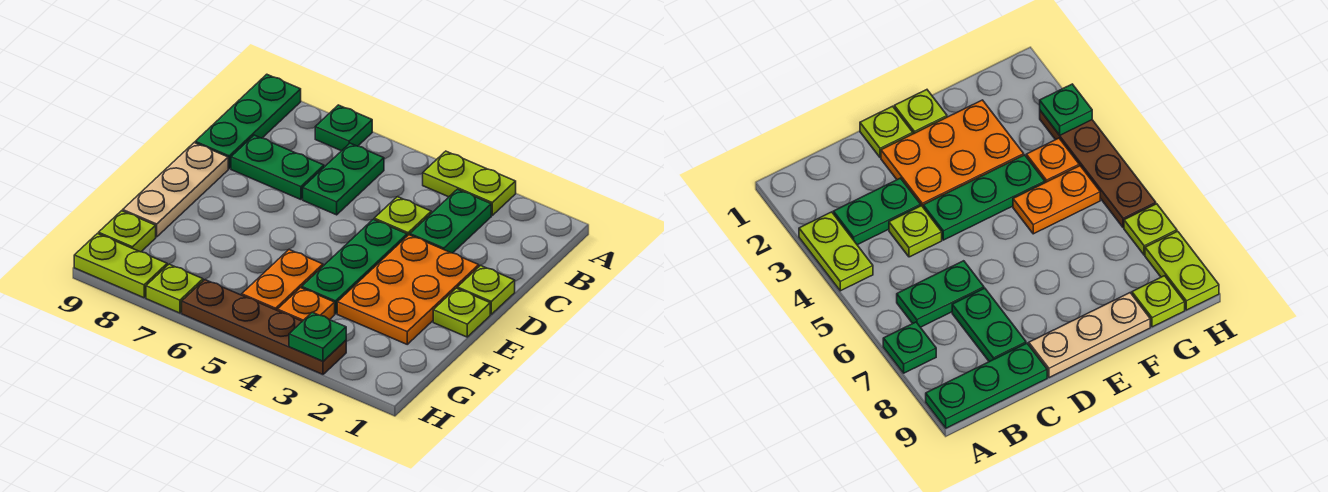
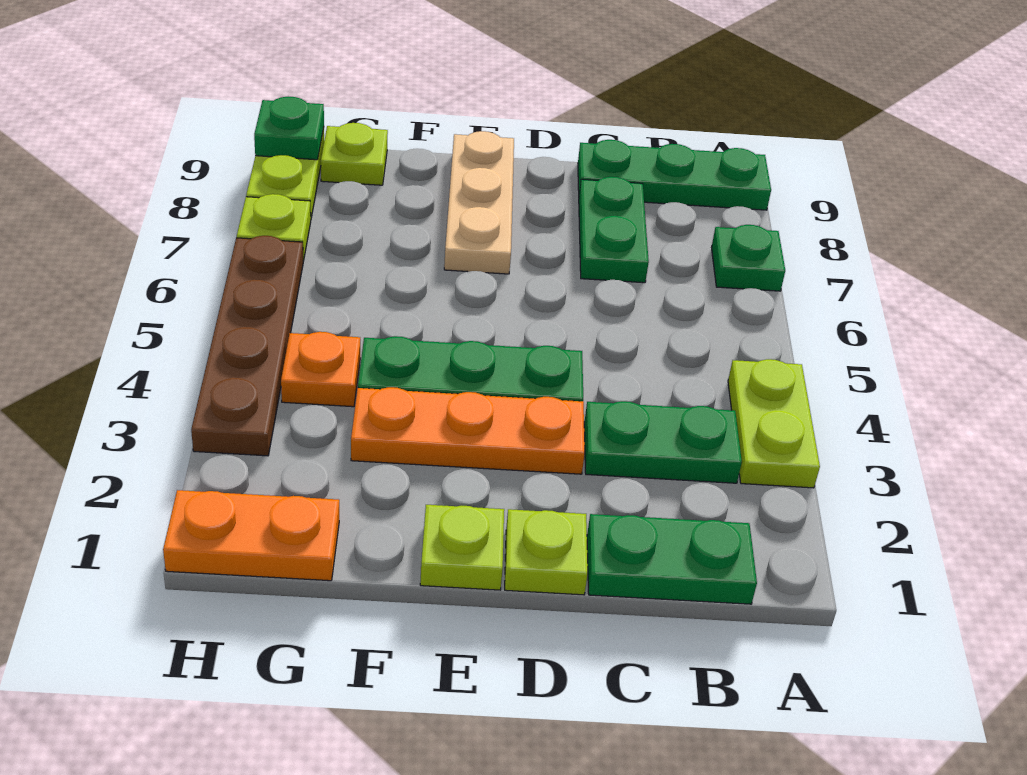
green 1x2 plate [303,143,384,215] -> green 1x2 plate moved to [587,514,757,604]
lime 1x1 plate [374,197,431,236] -> none
orange 2x3 plate [337,235,479,344] -> orange 1x3 plate [351,387,585,474]
tan 1x3 plate [123,143,228,237] -> tan 1x3 plate turned to [444,131,514,274]
orange 1x2 plate [242,249,323,310] -> orange 1x2 plate moved to [163,490,339,581]
green 1x1 plate [289,312,346,361] -> green 1x1 plate moved to [254,97,324,160]

